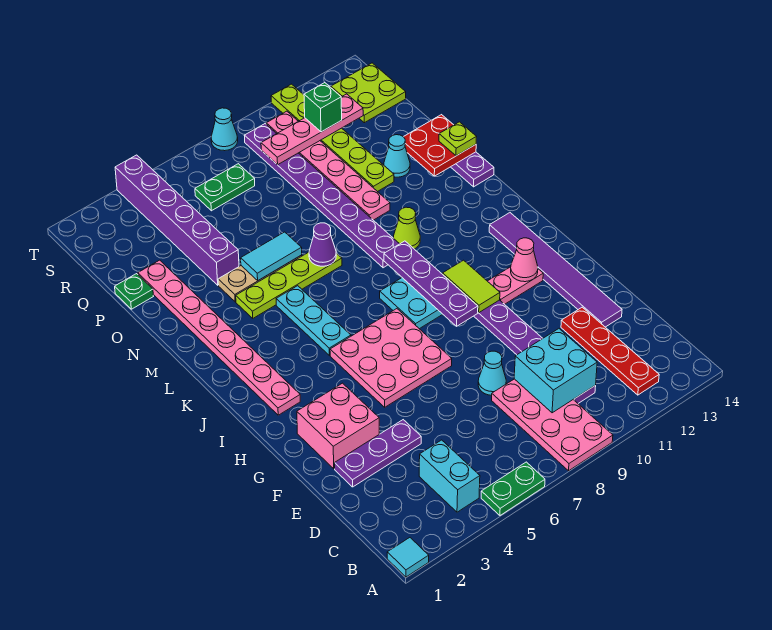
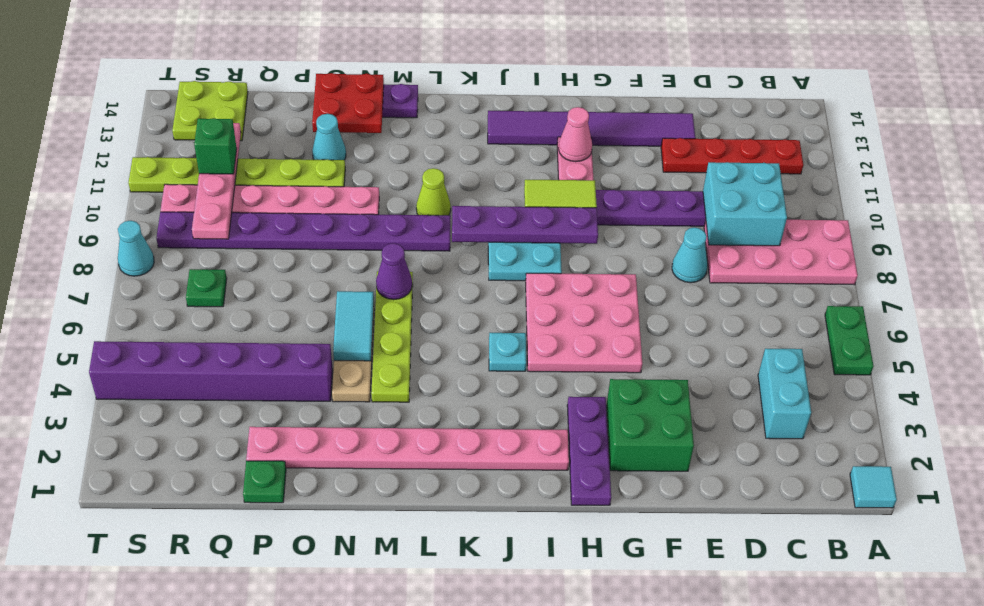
cyan 1x2 brick [419,440,480,512] -> cyan 1x2 brick turned to [758,349,811,439]
purple 1x3 plate [335,420,421,487] -> purple 1x3 plate moved to [567,397,611,505]
pink 2x2 brick [297,383,379,469] -> green 2x2 brick [606,379,694,471]
cyan 1x3 plate [276,286,351,355] -> cyan 1x1 plate [489,333,526,371]
lime 1x1 plate [439,122,476,156] -> none
green 1x2 plate [195,164,255,211] -> green 1x1 plate [186,269,227,307]

